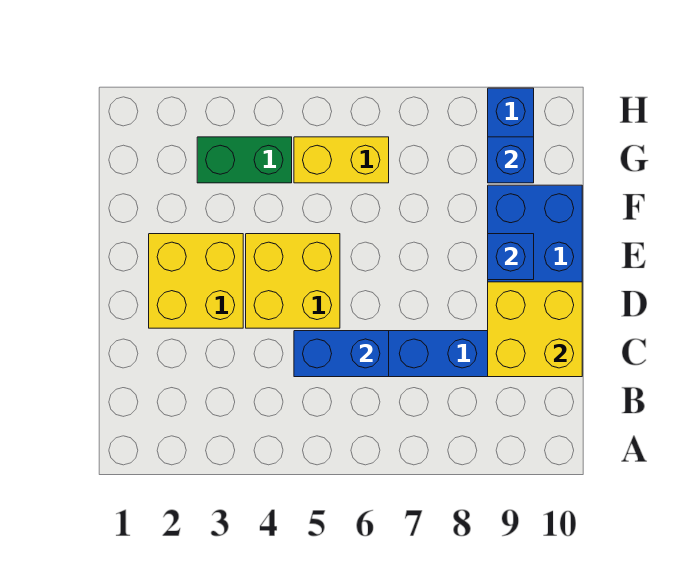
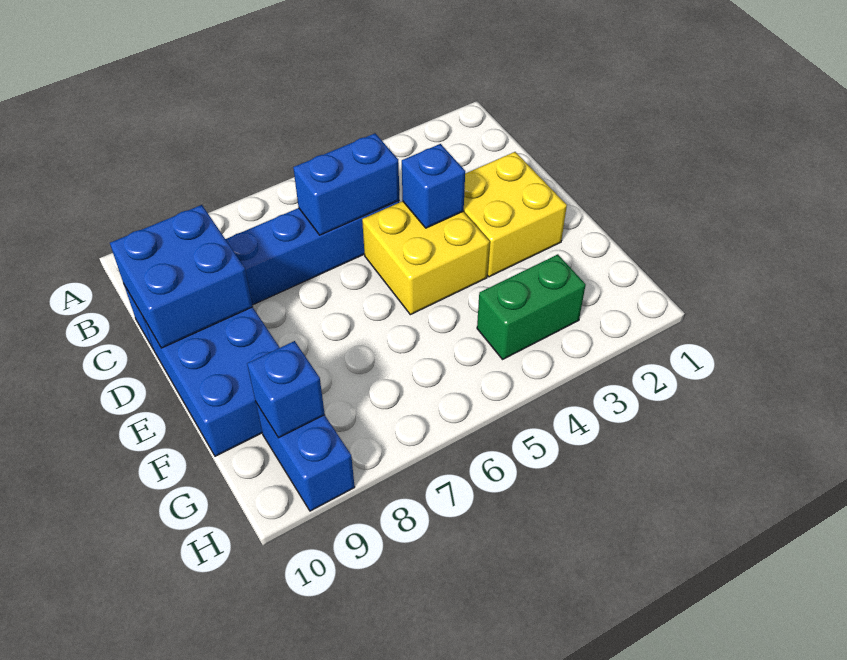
yellow 2x2 brick [488,282,582,377] -> blue 2x2 brick [110,205,253,348]
blue 1x1 brick [488,234,534,280] -> blue 1x1 brick moved to [402,144,465,228]
yellow 1x2 brick [294,137,389,183] -> none

